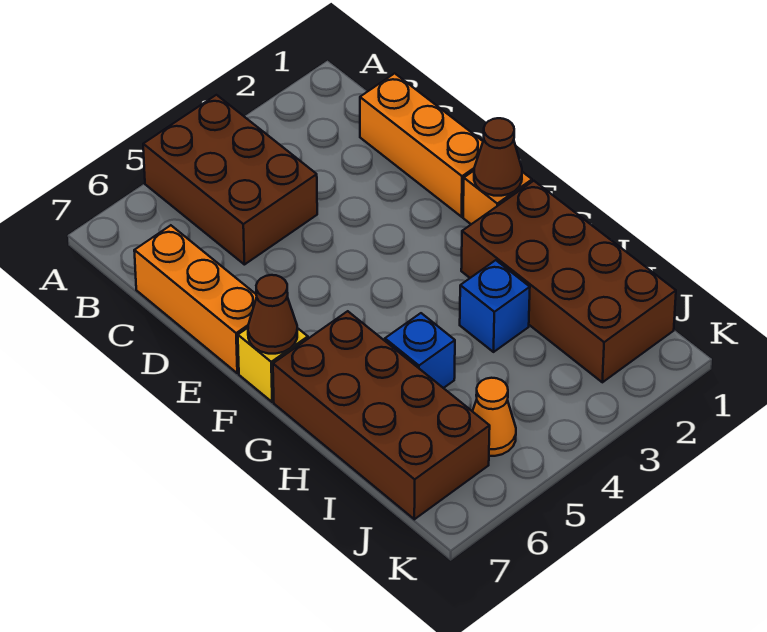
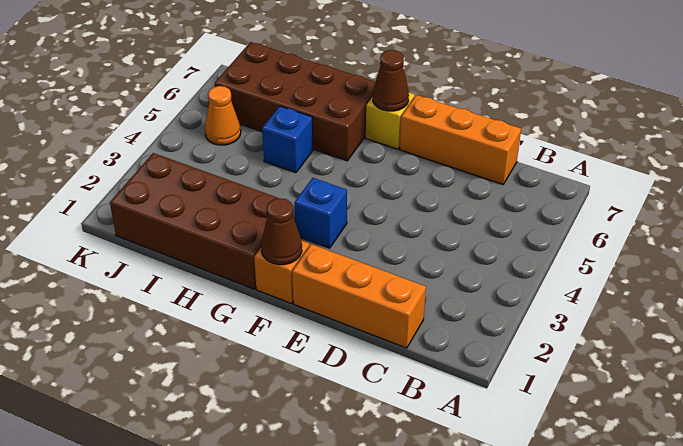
brown 2x3 brick [143,95,317,265] -> none
blue 1x1 brick [460,260,530,352] -> blue 1x1 brick moved to [294,178,347,248]

